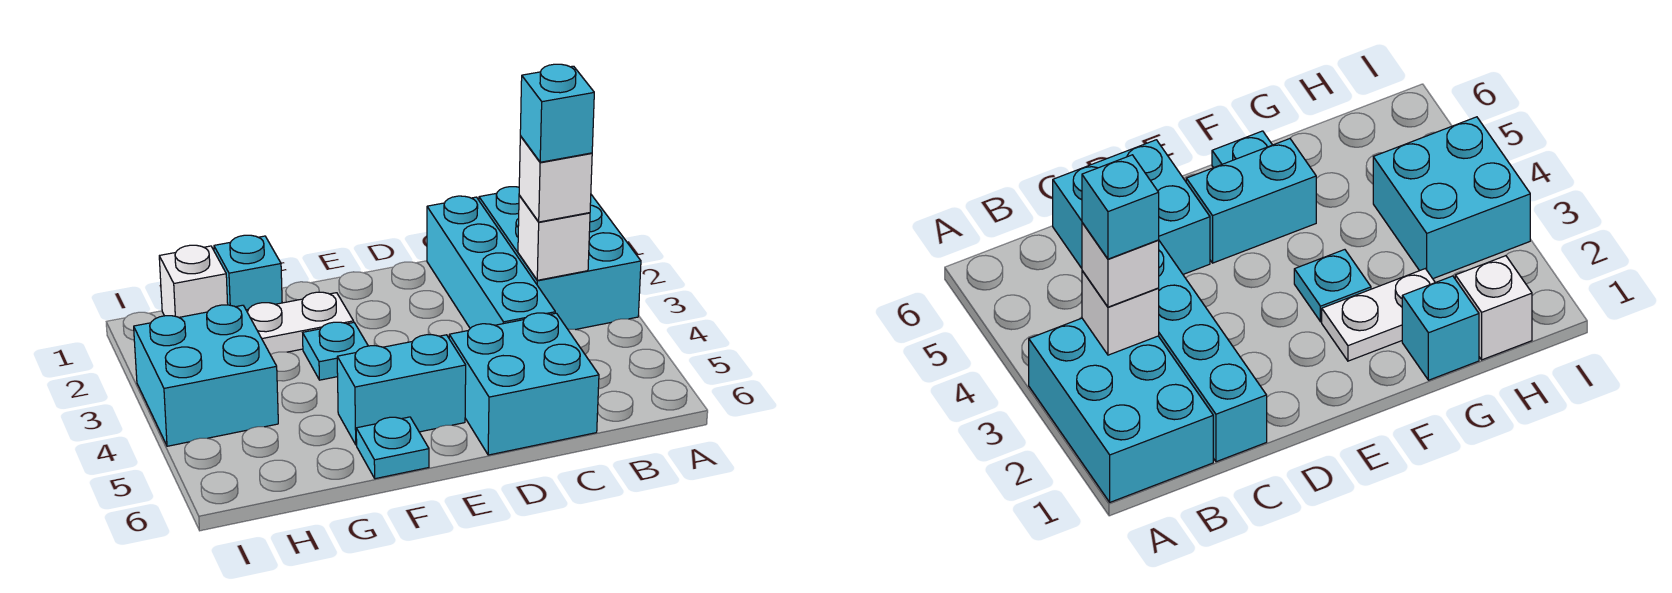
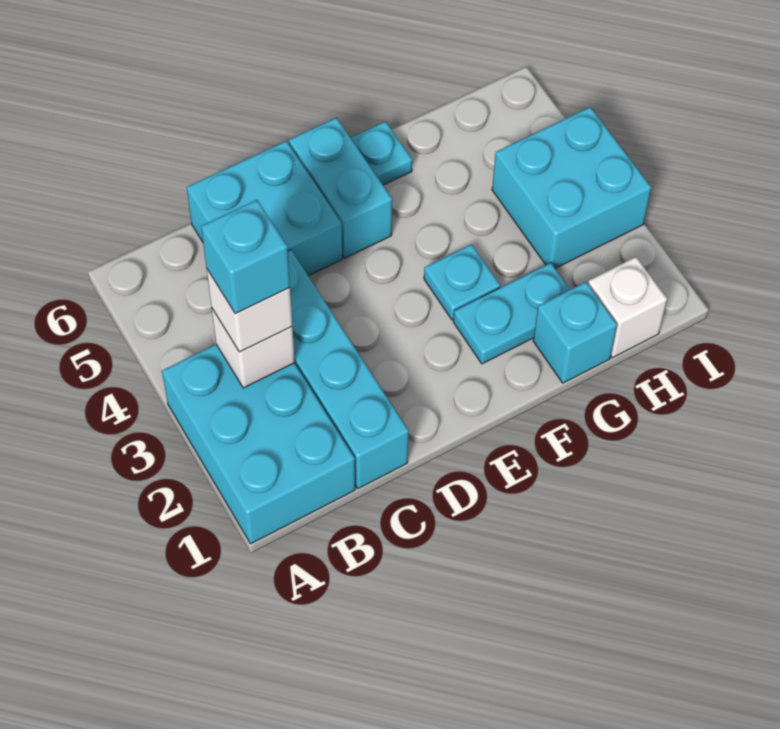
cyan 1x2 brick [337,335,466,445] -> cyan 1x2 brick turned to [289,118,392,258]
white 1x2 plate [246,292,354,355] -> cyan 1x2 plate [453,263,570,364]

